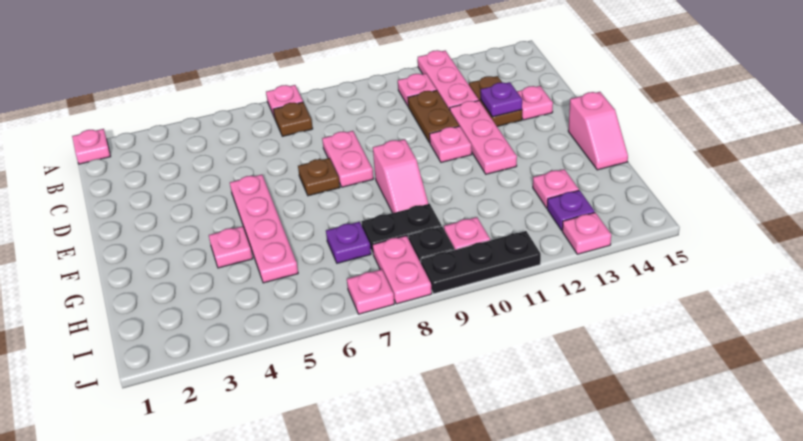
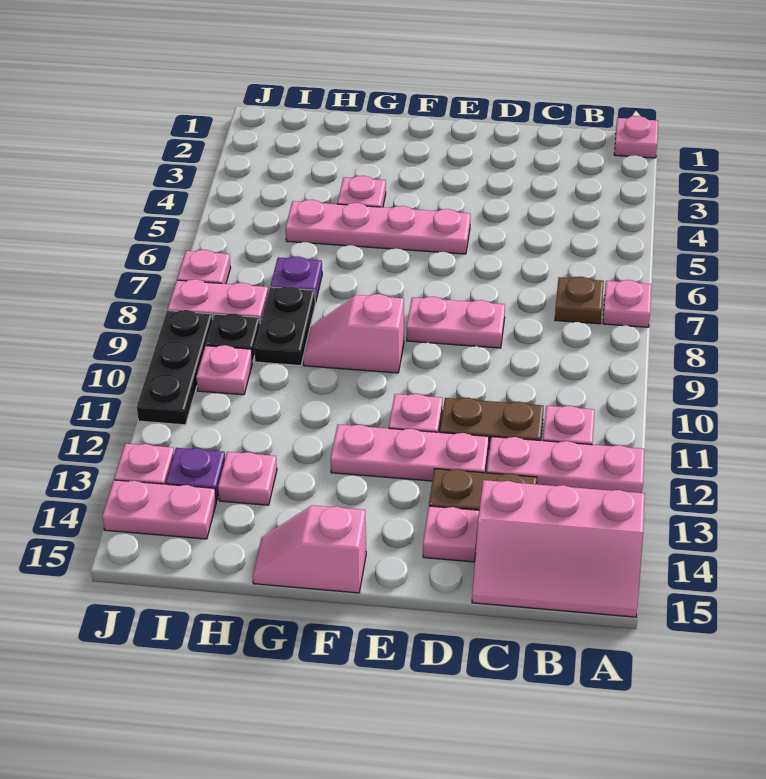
none -> pink 2x3 slope [472,480,645,617]
purple 1x1 plate [481,82,522,117] -> none
brown 1x1 plate [298,158,340,196] -> none
none -> pink 1x2 plate [102,480,216,539]

